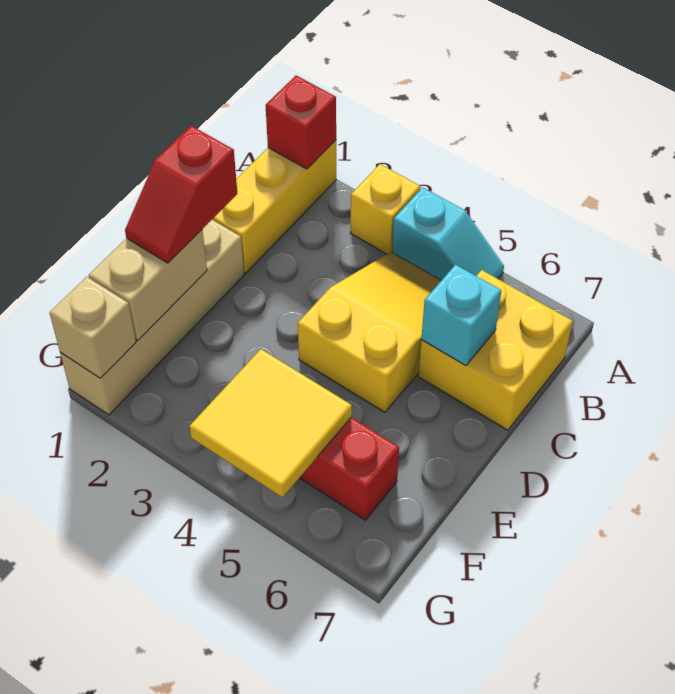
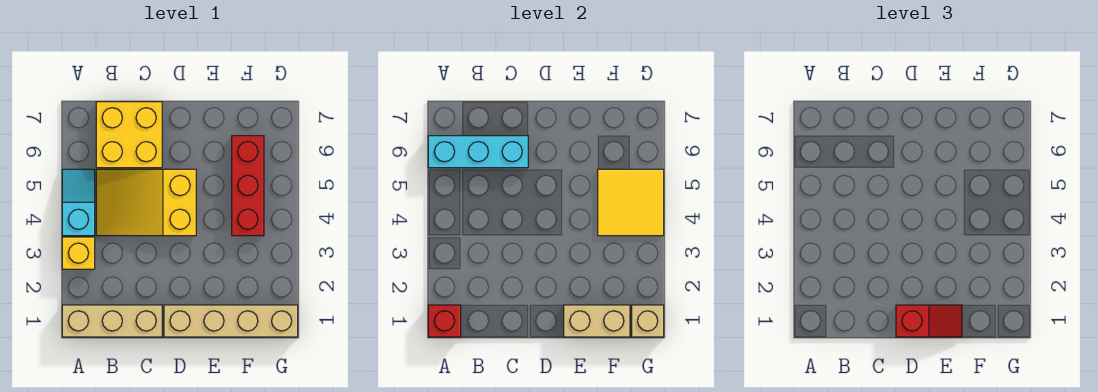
yellow 1x3 brick [212,140,336,273] -> tan 1x3 brick [62,305,162,337]
cyan 1x1 brick [421,265,501,365] -> cyan 1x3 brick [428,136,528,168]

